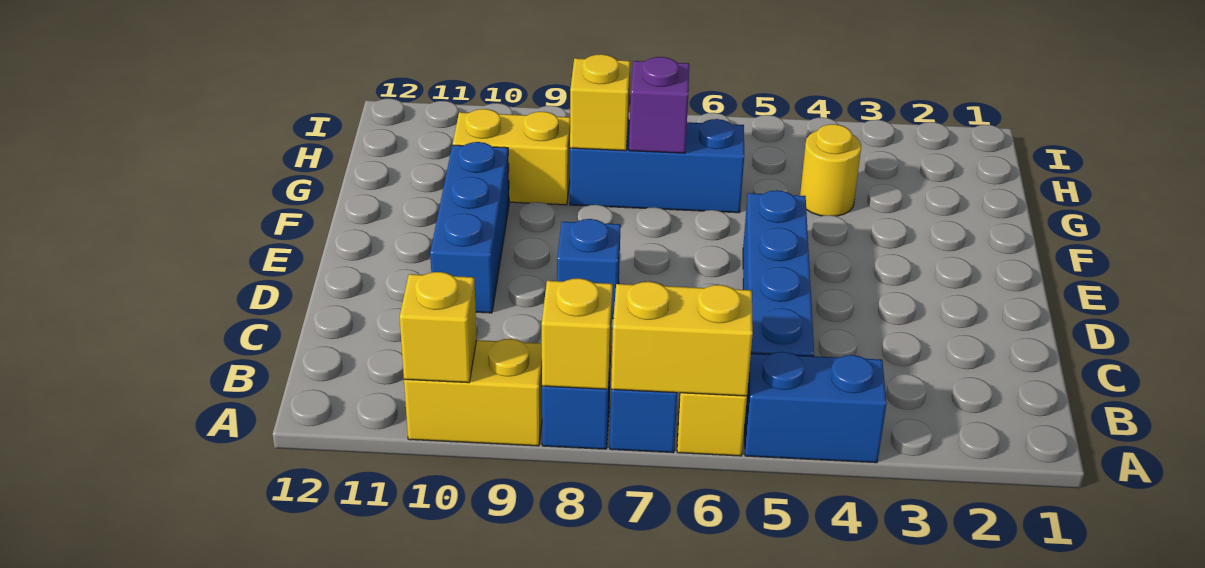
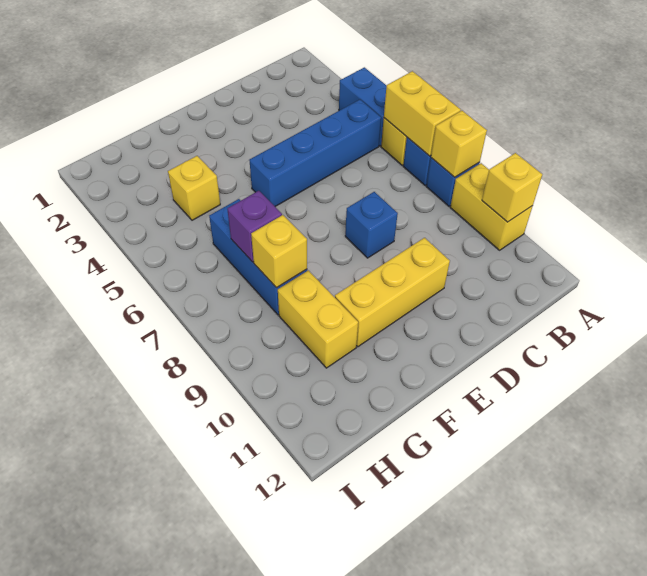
blue 1x3 brick [430,142,509,313] -> yellow 1x3 brick [335,238,450,347]
yellow 1x1 round brick [800,124,861,216] -> yellow 1x1 brick [168,156,220,220]

